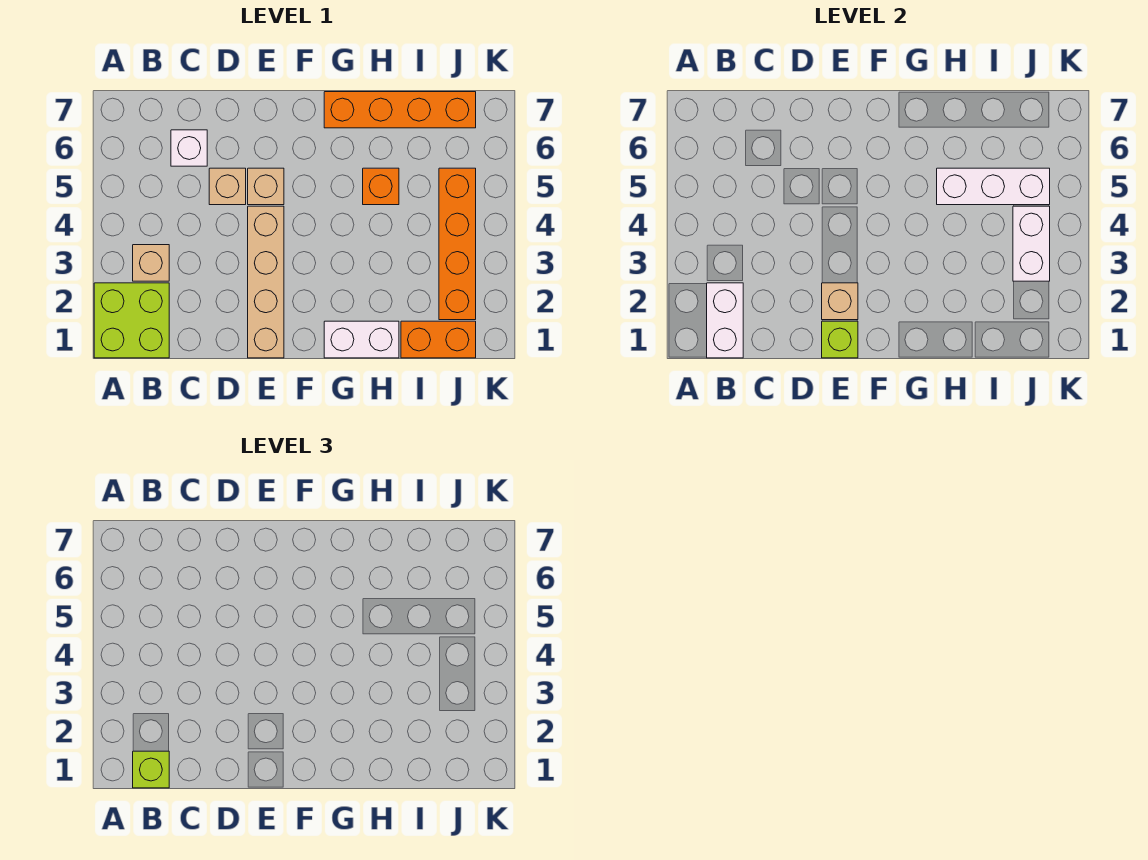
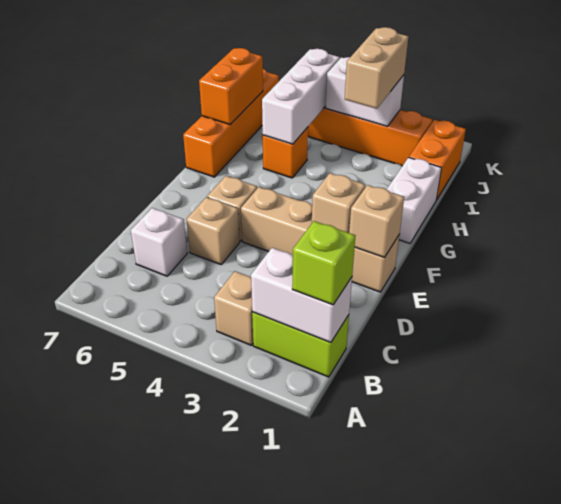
lime 2x2 brick [94,283,169,358] -> lime 1x2 brick [252,312,349,377]
lime 1x1 brick [822,321,858,358] -> tan 1x1 brick [349,185,404,258]
none -> orange 1x2 brick [199,48,263,125]
none -> tan 1x2 brick [345,27,409,109]

